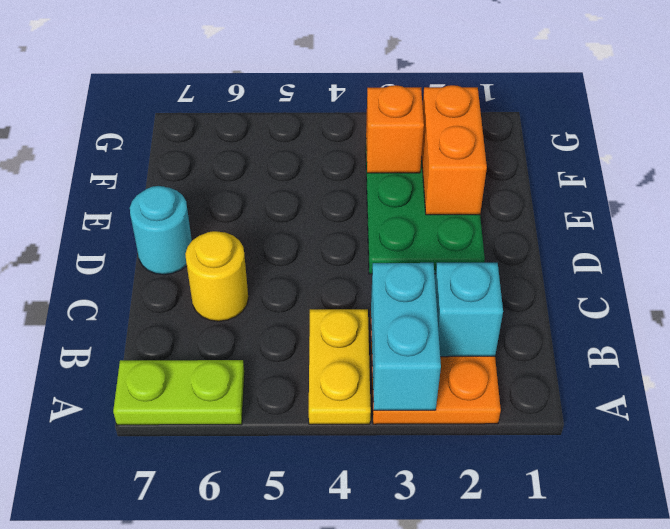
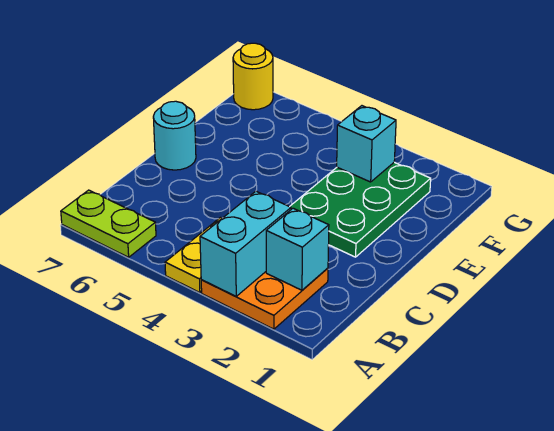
yellow 1x1 round brick [185,231,248,321] -> yellow 1x1 round brick moved to [233,43,273,110]
orange 1x2 brick [422,85,487,215] -> none
orange 1x1 brick [366,85,424,173] -> cyan 1x1 brick [337,106,396,182]

